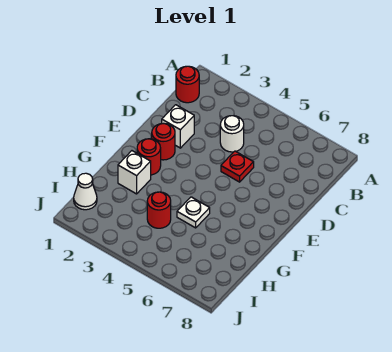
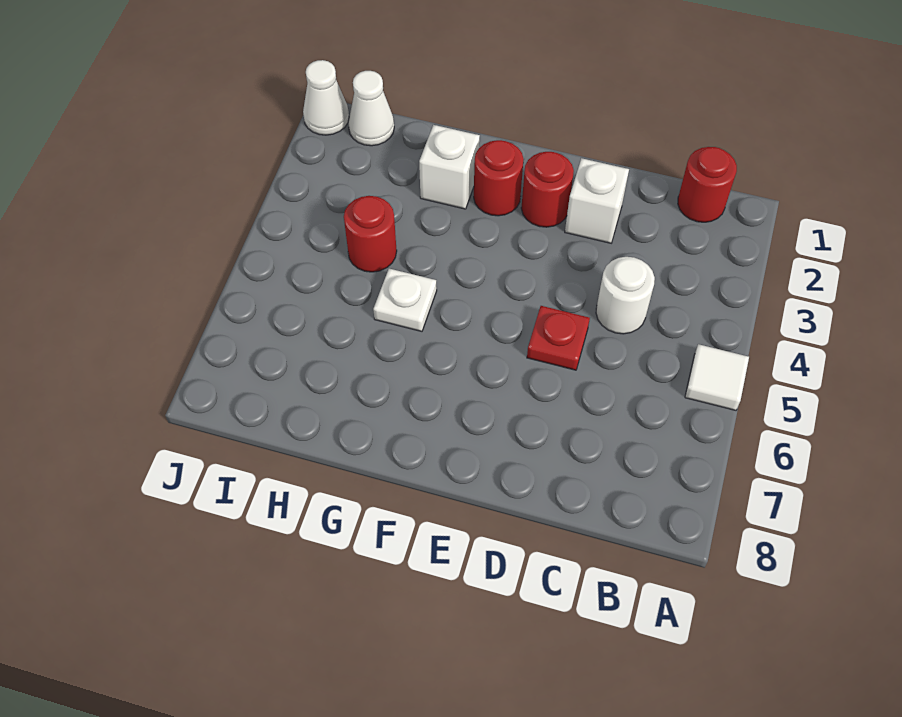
none -> white 1x1 tile [685,344,749,410]
none -> white 1x1 cone [303,60,349,135]

